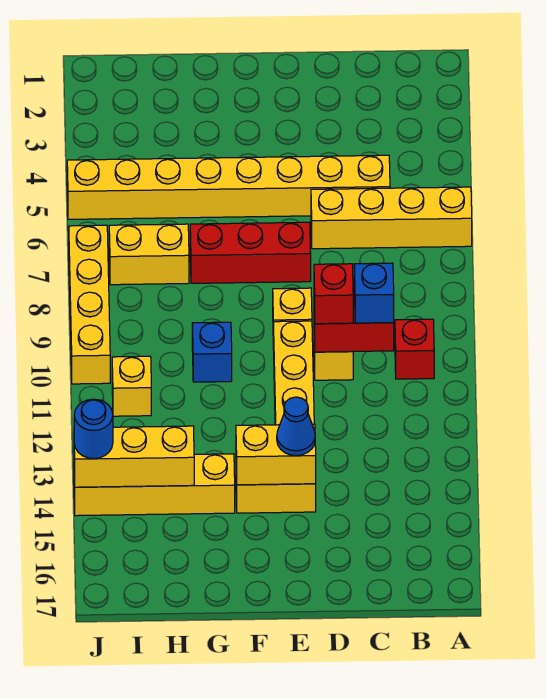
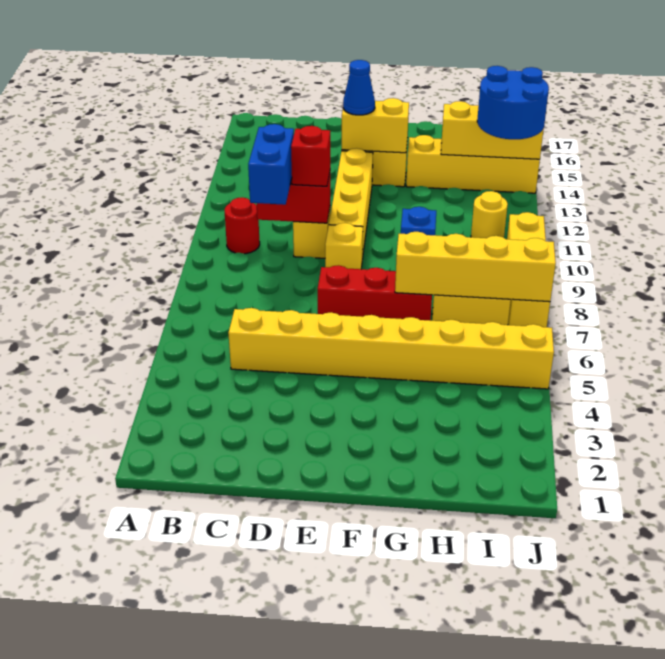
yellow 1x4 brick [311,187,472,249] -> yellow 1x4 brick moved to [395,232,556,302]
red 1x1 brick [395,319,434,379] -> red 1x1 round brick [225,197,260,254]
blue 1x1 brick [354,263,394,323] -> blue 1x2 brick [248,124,294,205]
yellow 1x1 brick [112,356,151,416] -> yellow 1x1 round brick [471,191,508,238]
blue 1x1 round brick [74,399,113,459] -> blue 2x2 round brick [477,66,549,139]

